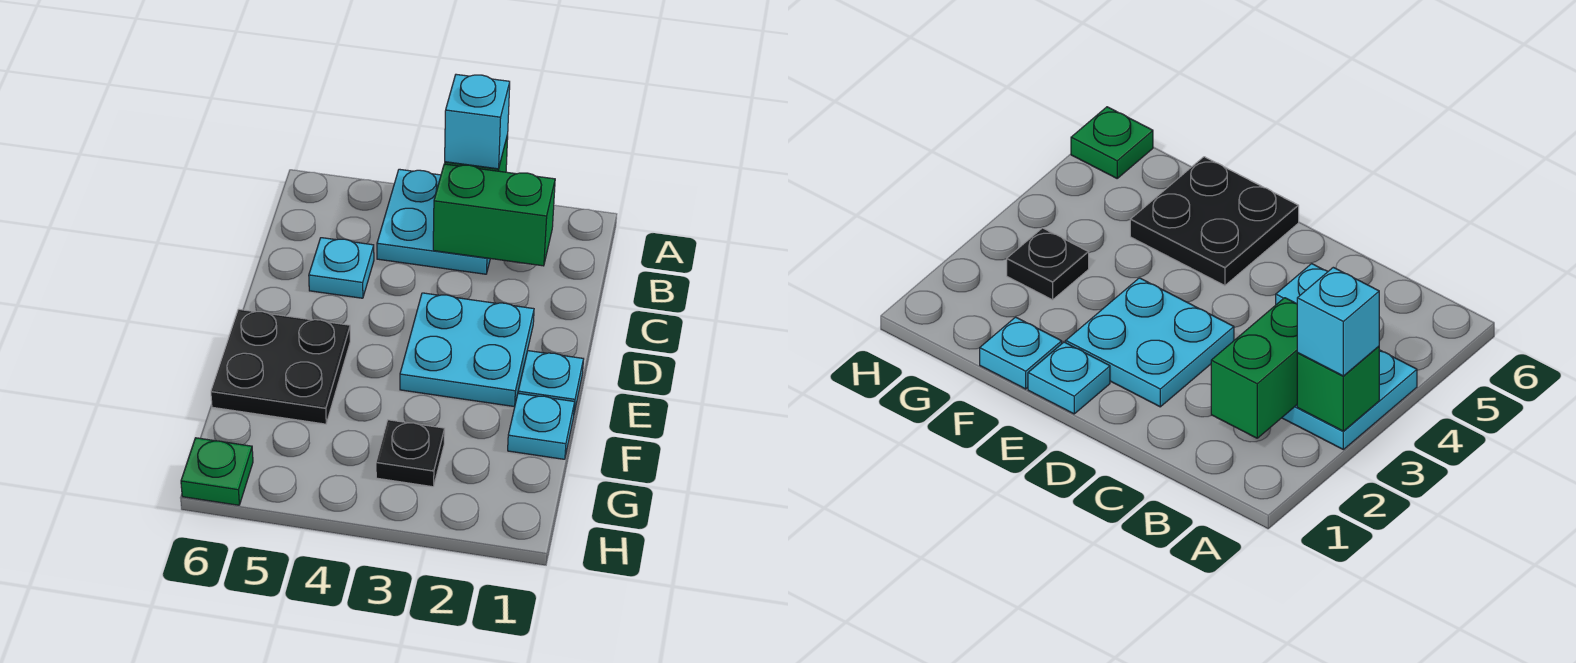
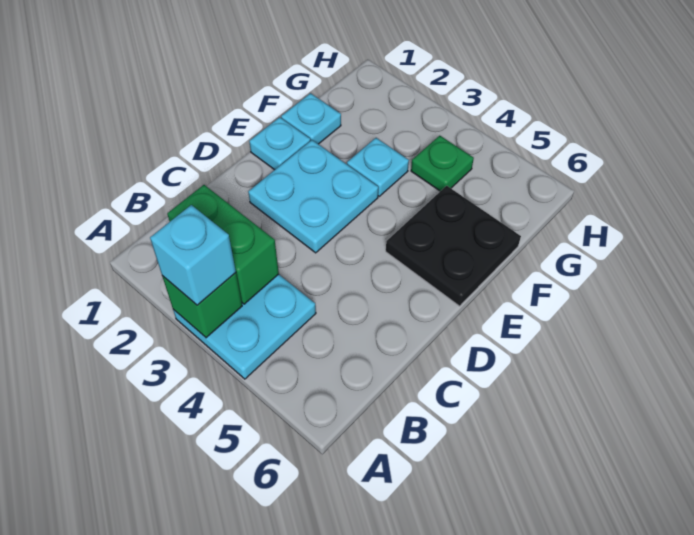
cyan 1x1 plate [309,238,374,298] -> cyan 1x1 plate moved to [347,138,409,196]
black 1x1 plate [376,420,445,487] -> none
green 1x1 plate [181,438,253,505] -> green 1x1 plate moved to [411,136,474,191]

